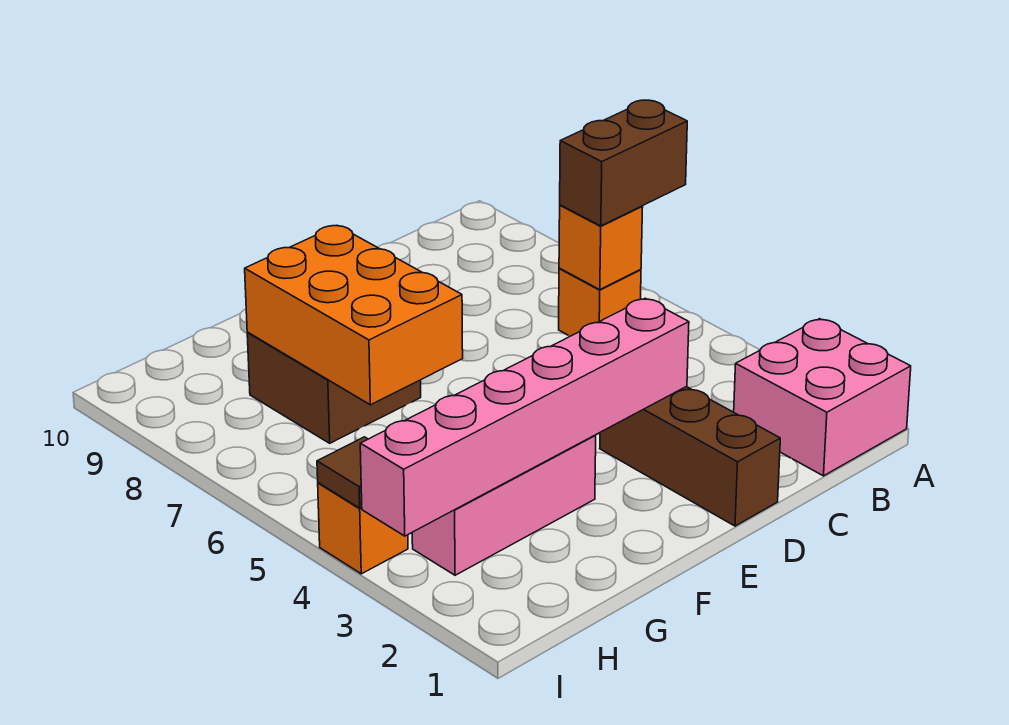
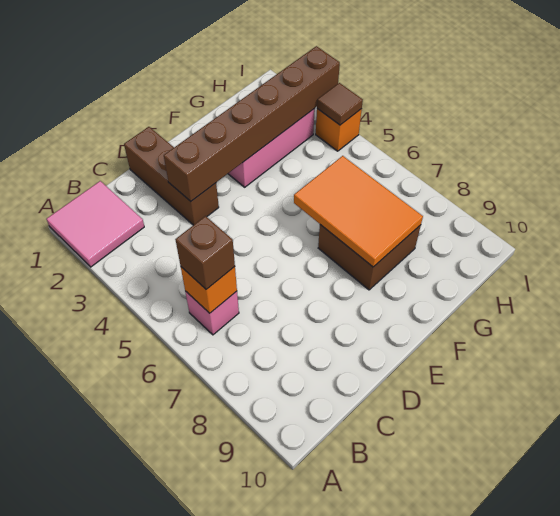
pink 2x2 brick [734,319,911,476] -> pink 2x2 tile [46,181,144,267]
brown 1x2 brick [560,100,687,226] -> brown 1x1 brick [175,216,235,289]
orange 1x1 brick [559,268,641,336] -> pink 1x1 brick [185,291,239,335]
pink 1x6 brick [360,298,689,536] -> brown 1x6 brick [164,46,340,201]
orange 2x3 brick [245,226,463,405] -> orange 2x3 tile [294,156,423,267]

